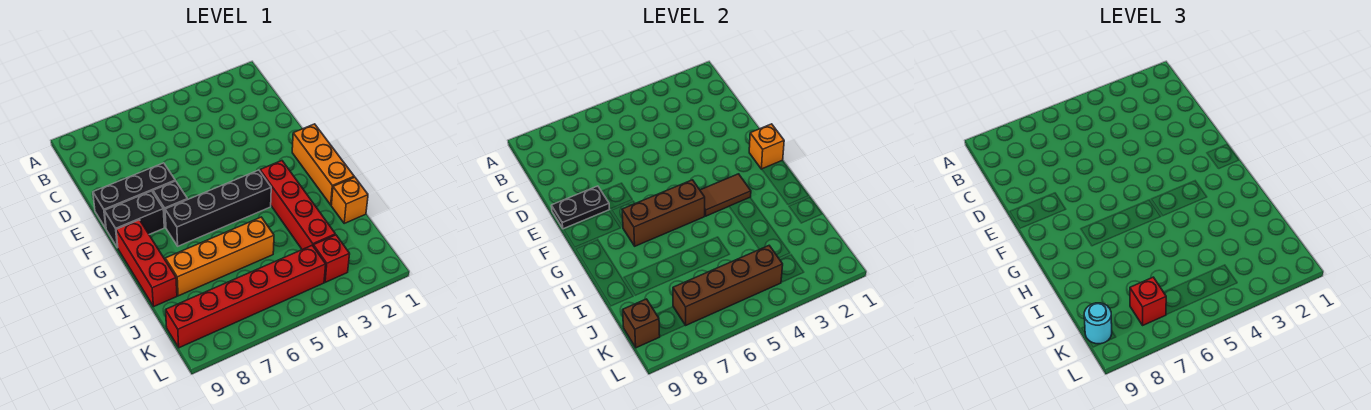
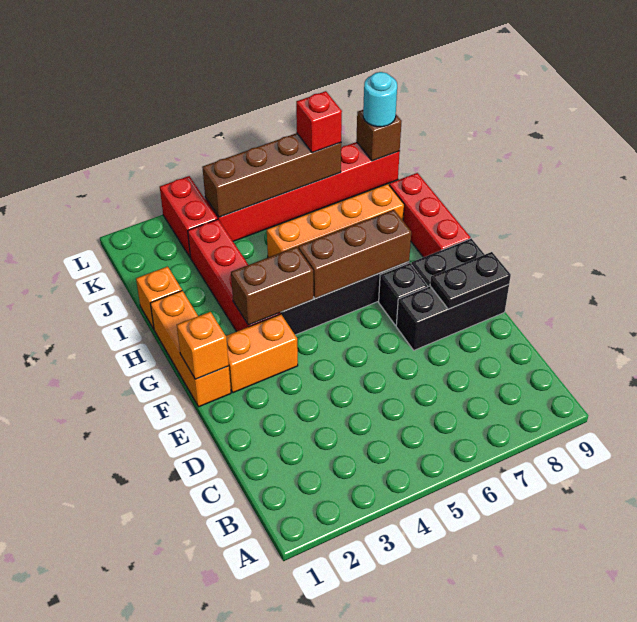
none -> orange 1x2 brick [226,314,298,393]
brown 1x2 tile [700,174,751,216] -> brown 1x2 brick [231,247,313,325]
red 1x1 brick [313,235,350,282] -> red 1x2 brick [160,176,217,258]

